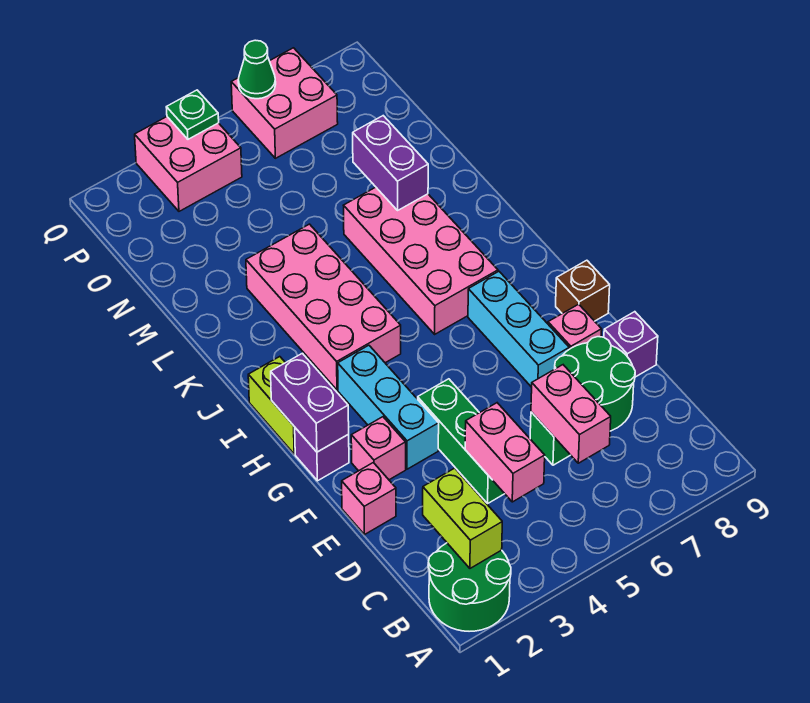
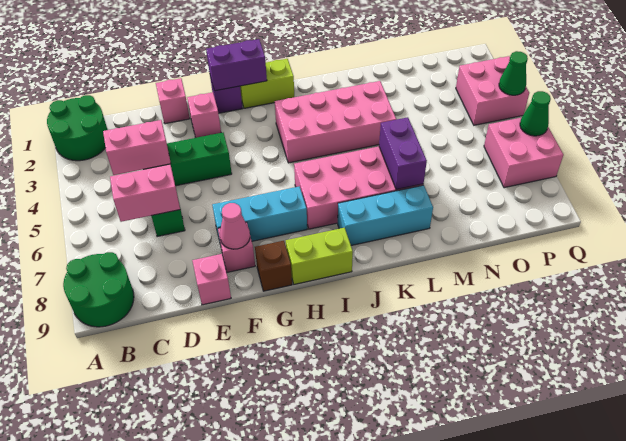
lime 1x2 brick [423,468,502,568] -> lime 1x2 brick moved to [286,228,353,284]
green 2x2 round brick [555,337,635,431] -> green 2x2 round brick moved to [63,252,134,327]
purple 1x1 brick [604,312,658,377] -> pink 1x1 brick [192,254,231,305]
cyan 1x3 brick [338,345,439,469] -> cyan 1x3 brick moved to [338,185,433,245]
none -> pink 1x1 cone [220,203,250,249]
purple 1x2 brick [353,116,428,210] -> purple 1x2 brick turned to [379,117,427,190]
green 1x1 plate [166,90,219,139] -> green 1x1 cone [499,51,528,95]

